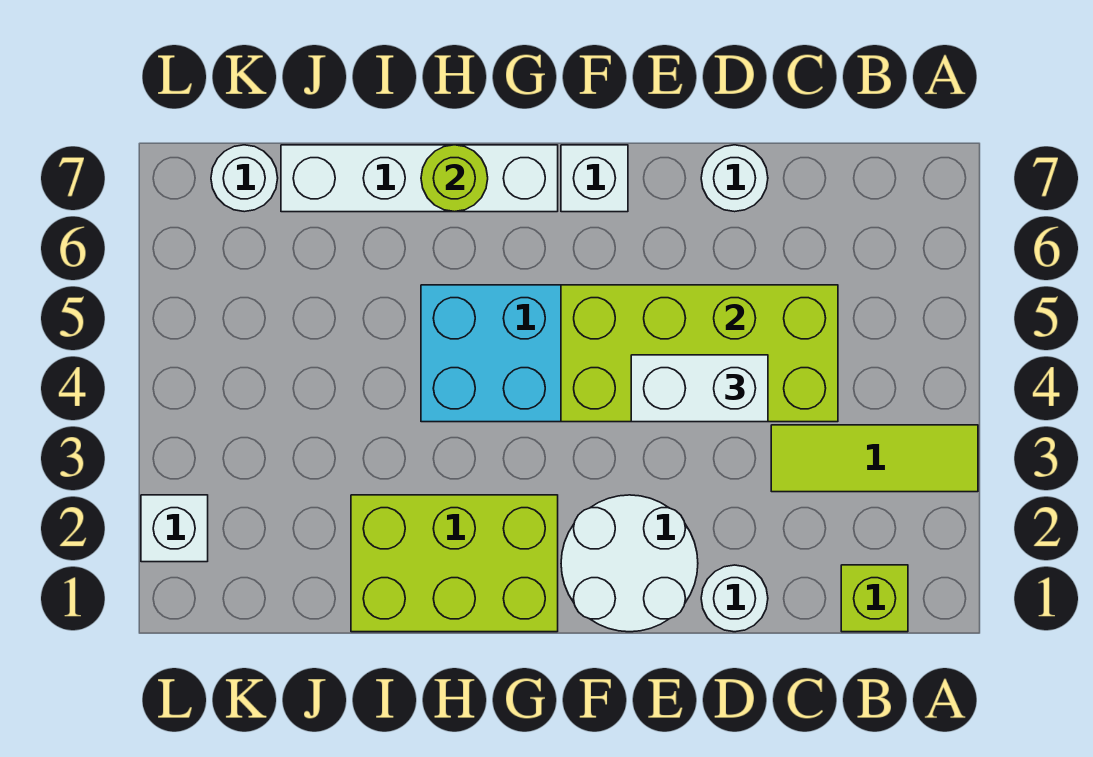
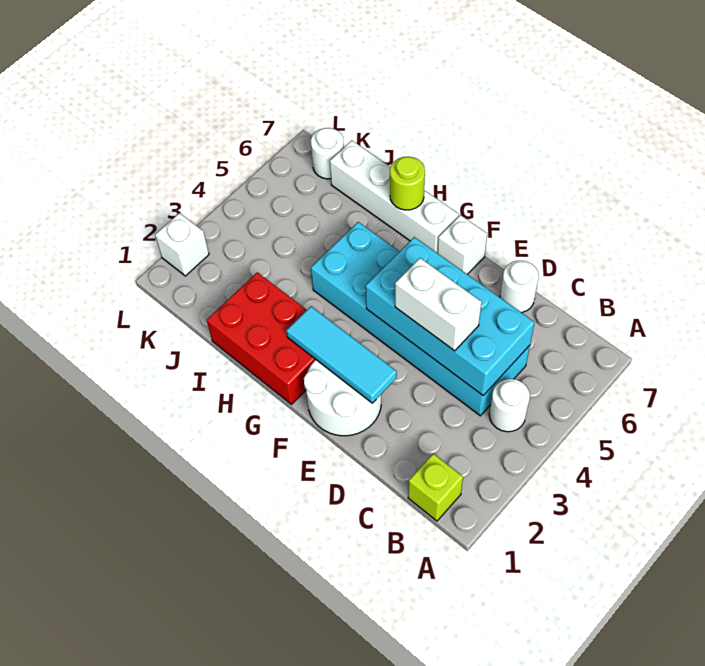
lime 1x3 tile [771,425,978,492] -> none
lime 2x4 brick [561,285,838,422] -> cyan 2x4 brick [365,237,535,396]
white 1x1 round brick [701,565,768,632] -> white 1x1 round brick moved to [489,379,530,432]
none -> cyan 1x3 tile [286,306,397,403]
lime 2x3 brick [351,495,558,632] -> red 2x3 brick [207,272,316,404]

